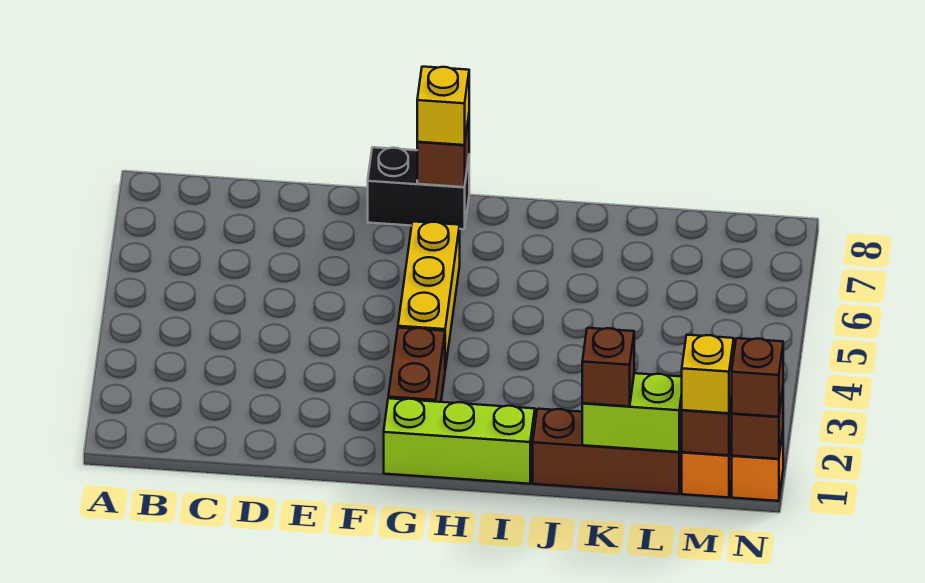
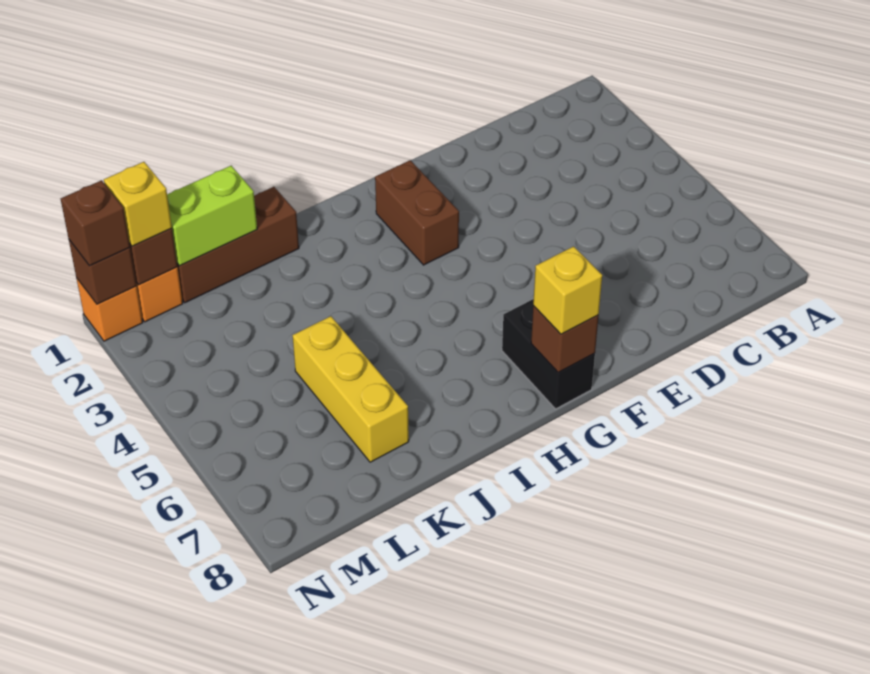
black 1x2 brick [368,147,469,229] -> black 1x2 brick turned to [502,299,595,409]
lime 1x3 brick [384,398,535,484] -> none
yellow 1x3 brick [398,222,460,369] -> yellow 1x3 brick moved to [293,316,409,462]
brown 1x1 brick [582,328,634,406] -> none

